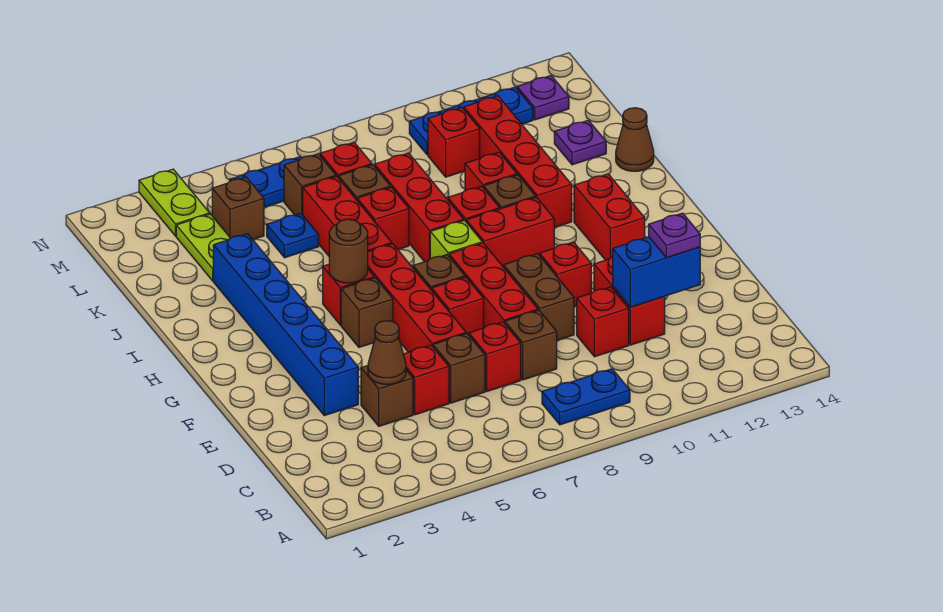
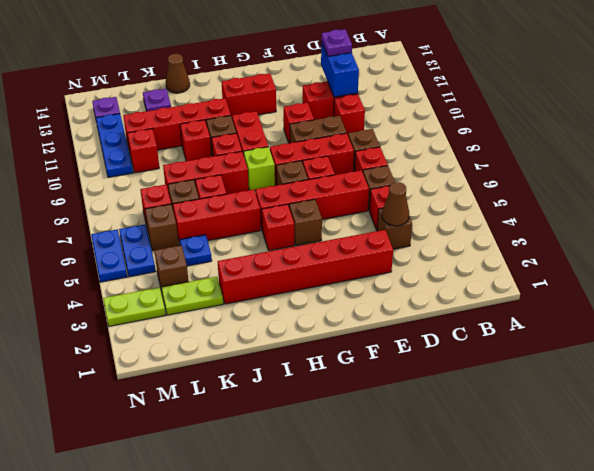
blue 1x2 plate [542,369,630,425] -> blue 1x2 plate moved to [91,229,127,282]
blue 1x6 brick [213,234,358,416] -> red 1x6 brick [218,230,393,304]
brown 1x1 round brick [329,219,368,283] -> none

